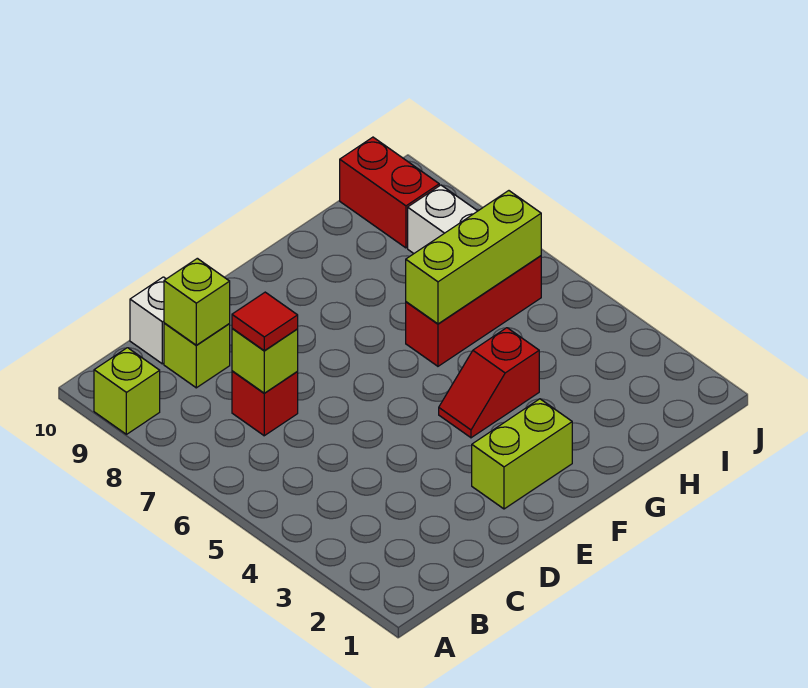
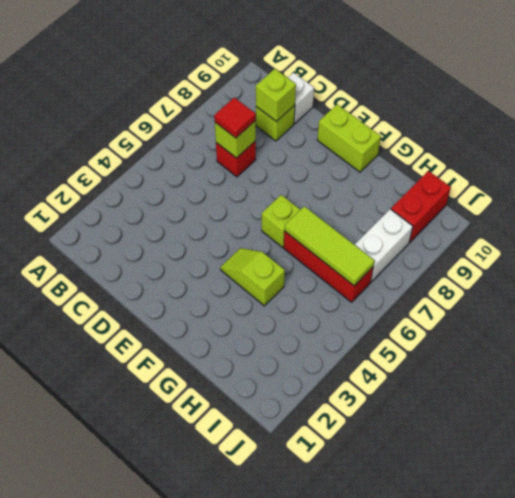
lime 1x1 brick [94,348,160,434] -> lime 1x1 brick moved to [262,195,300,247]
lime 1x2 brick [472,399,572,509] -> lime 1x2 brick moved to [317,104,381,172]
red 1x2 slope [439,328,539,438] -> lime 1x2 slope [220,248,285,306]
lime 1x3 brick [406,191,541,324] -> lime 1x3 tile [284,206,375,286]

